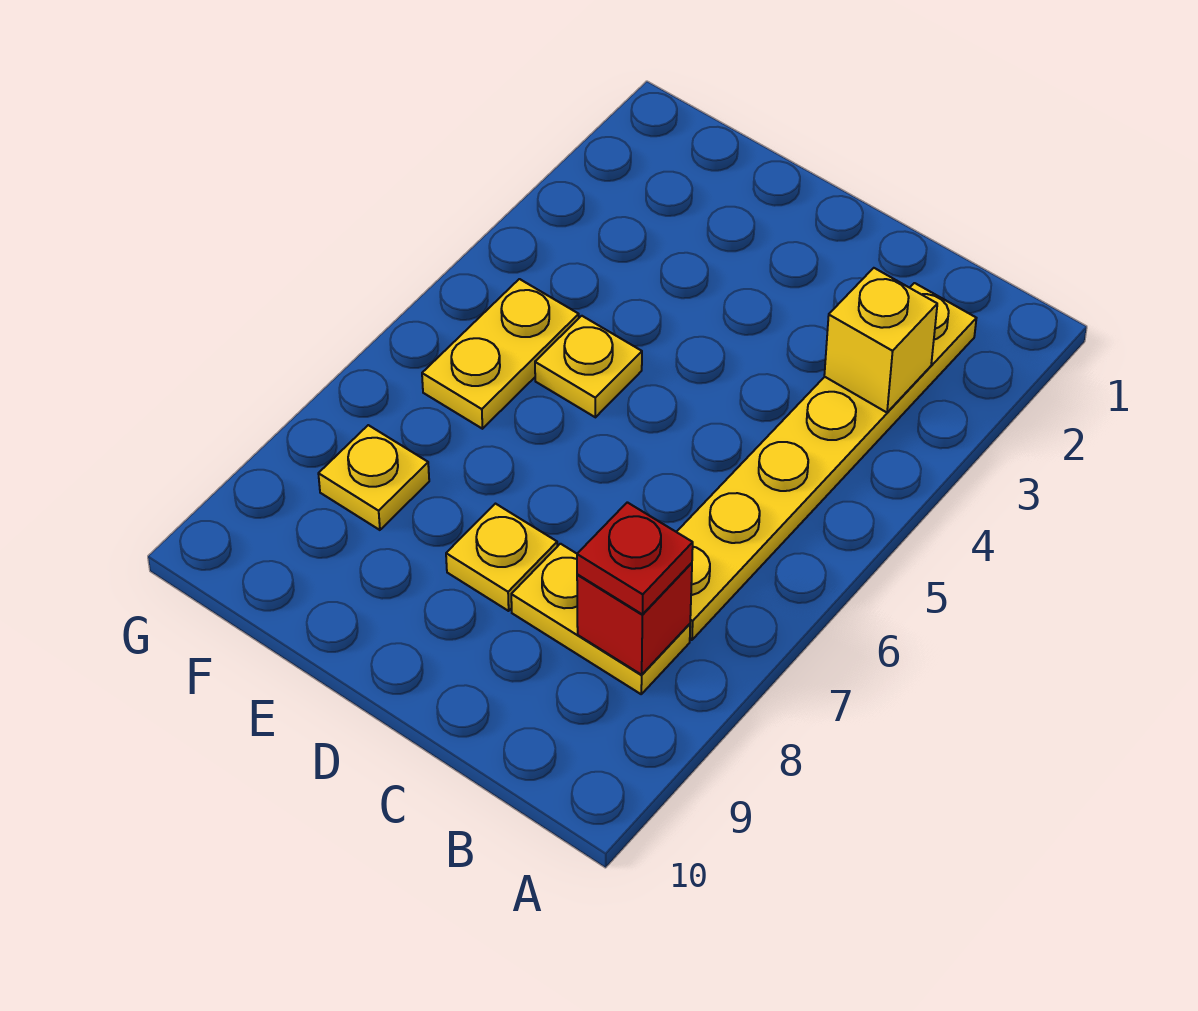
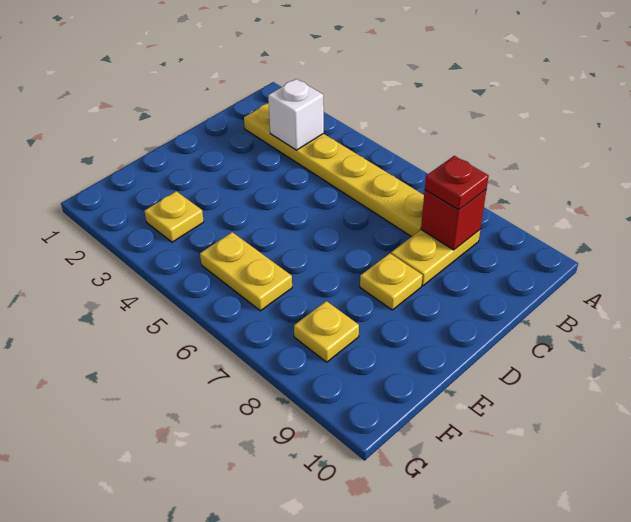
yellow 1x1 brick [824,268,937,412] -> white 1x1 brick [268,79,324,150]
yellow 1x1 plate [535,316,642,417] -> yellow 1x1 plate moved to [144,191,204,242]

